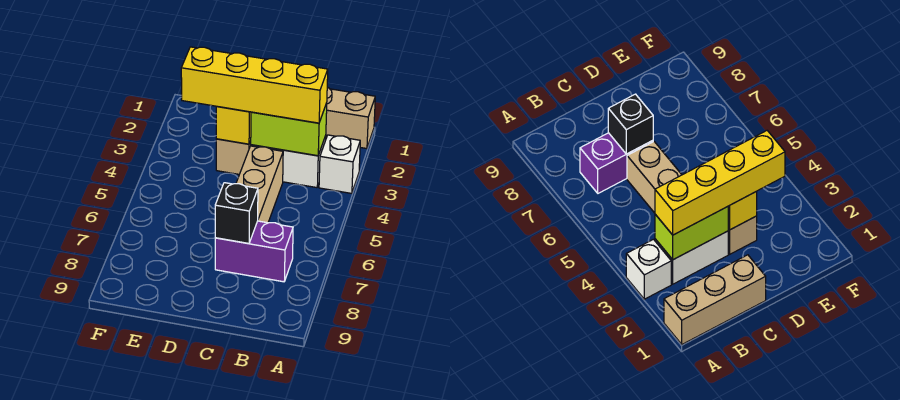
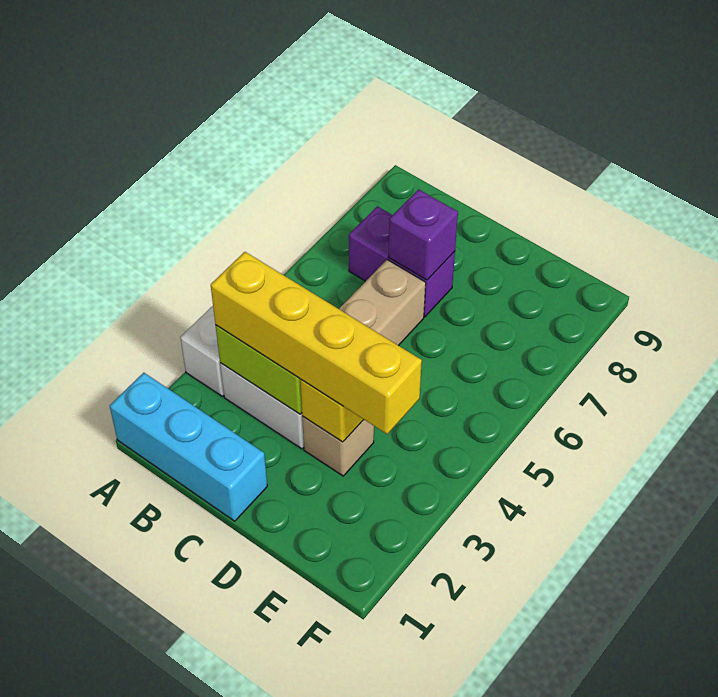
tan 1x3 brick [326,87,375,149] -> cyan 1x3 brick [110,373,267,521]
black 1x1 brick [215,183,258,243] -> purple 1x1 brick [388,189,458,280]

